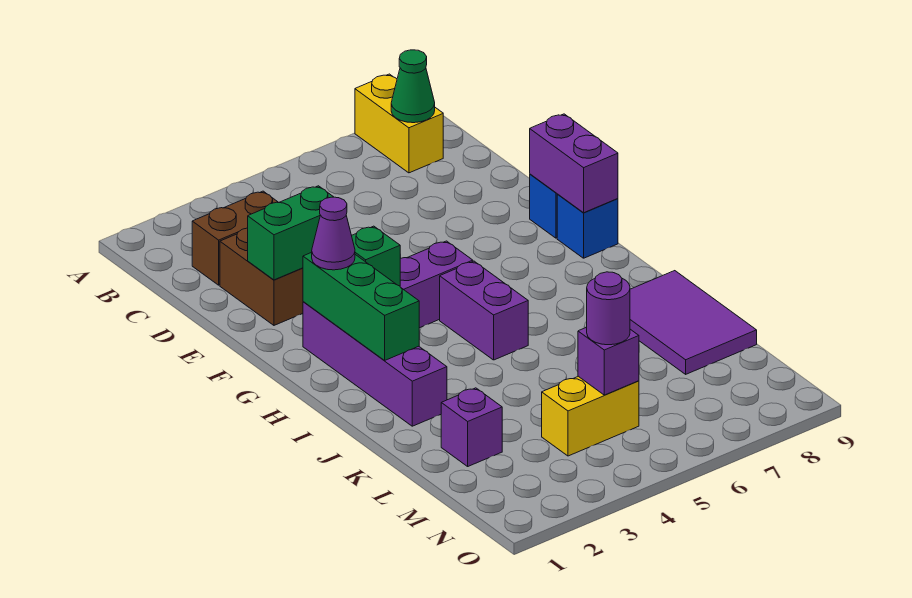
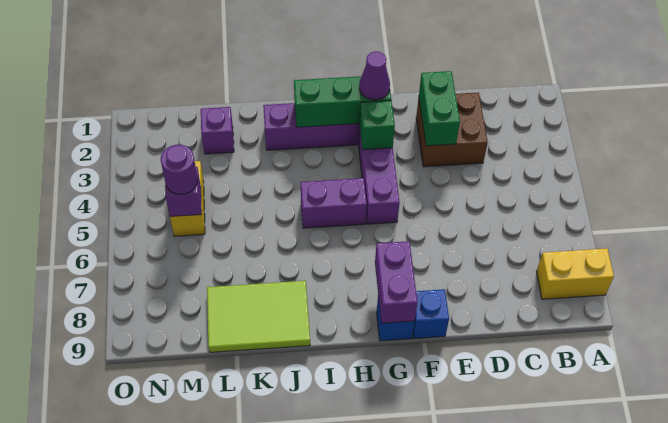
green 1x1 cone [391,50,435,123] -> none
brown 1x2 brick [192,191,279,285] -> none
purple 1x2 brick [530,114,618,213] -> purple 1x2 brick turned to [375,241,417,323]
purple 2x3 tile [630,271,757,374] -> lime 2x3 tile [207,281,310,352]

